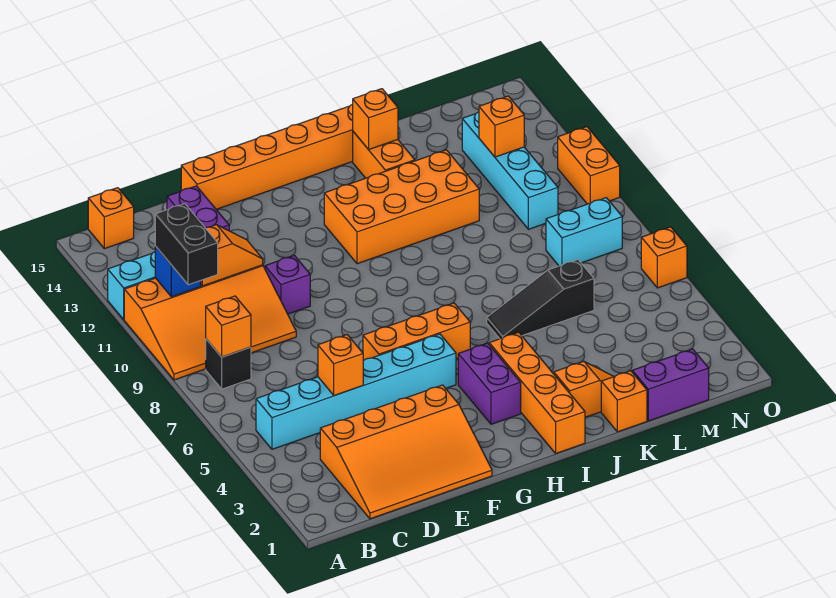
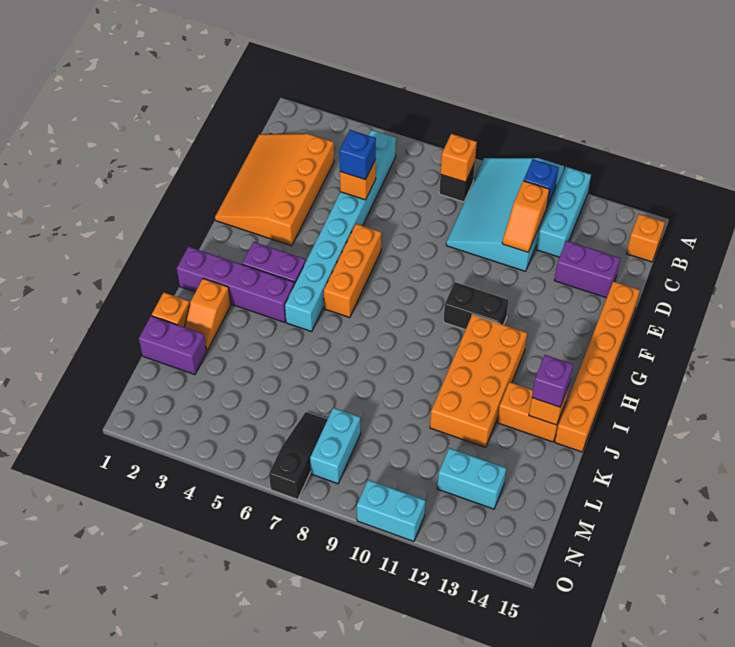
orange 3x4 slope [124,265,296,380] -> cyan 3x4 slope [446,158,564,271]
cyan 1x6 brick [256,334,456,449] -> cyan 1x8 brick [285,130,396,332]
black 1x2 brick [155,204,218,285] -> black 1x2 brick moved to [443,282,509,330]
none -> blue 1x1 brick [339,130,376,180]
purple 1x1 brick [265,255,310,314] -> purple 1x1 brick moved to [532,355,573,407]
orange 1x4 brick [489,332,585,453] -> purple 1x4 brick [177,247,294,322]
black 1x3 slope [487,260,594,339] -> black 1x3 slope moved to [269,412,328,500]
purple 1x2 brick [632,349,709,421] -> purple 1x2 brick turned to [139,316,207,375]
cyan 1x4 brick [462,112,558,229] -> cyan 1x2 brick [437,448,506,509]
orange 1x1 brick [479,96,524,157] -> none
orange 1x1 brick [641,227,687,288] -> none
orange 1x2 brick [558,127,620,204] -> cyan 1x2 brick [357,480,426,541]

